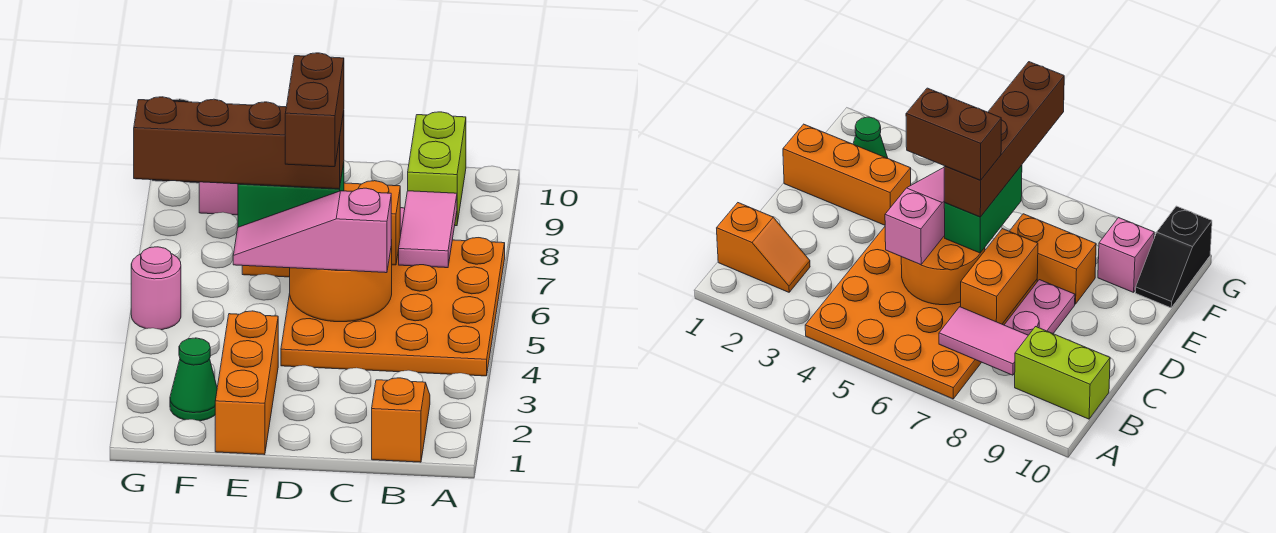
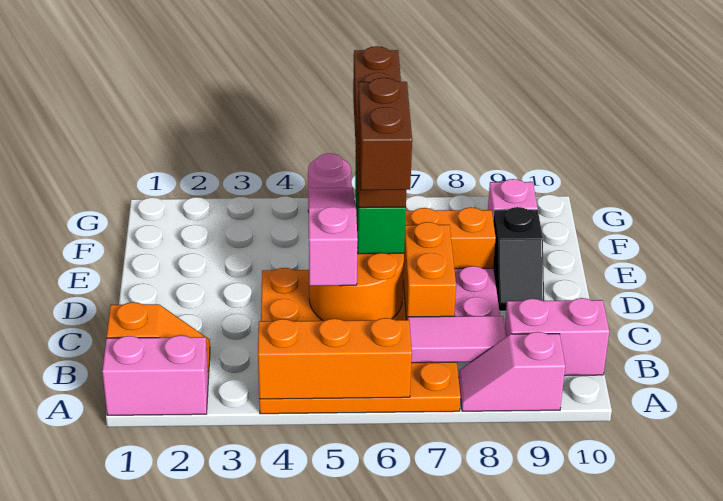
none -> pink 1x2 brick [102,335,208,415]
none -> pink 1x2 slope [459,332,565,411]
lime 1x2 brick [408,112,466,226] -> pink 1x2 brick [505,298,609,376]
brown 1x2 brick [285,53,344,167] -> brown 1x2 brick turned to [358,78,412,190]
orange 1x3 brick [215,311,278,455] -> orange 1x3 brick moved to [258,318,412,399]
green 1x1 cone [170,338,217,421] -> none
black 1x2 slope [1135,206,1212,308] -> black 1x2 slope moved to [493,207,544,311]

